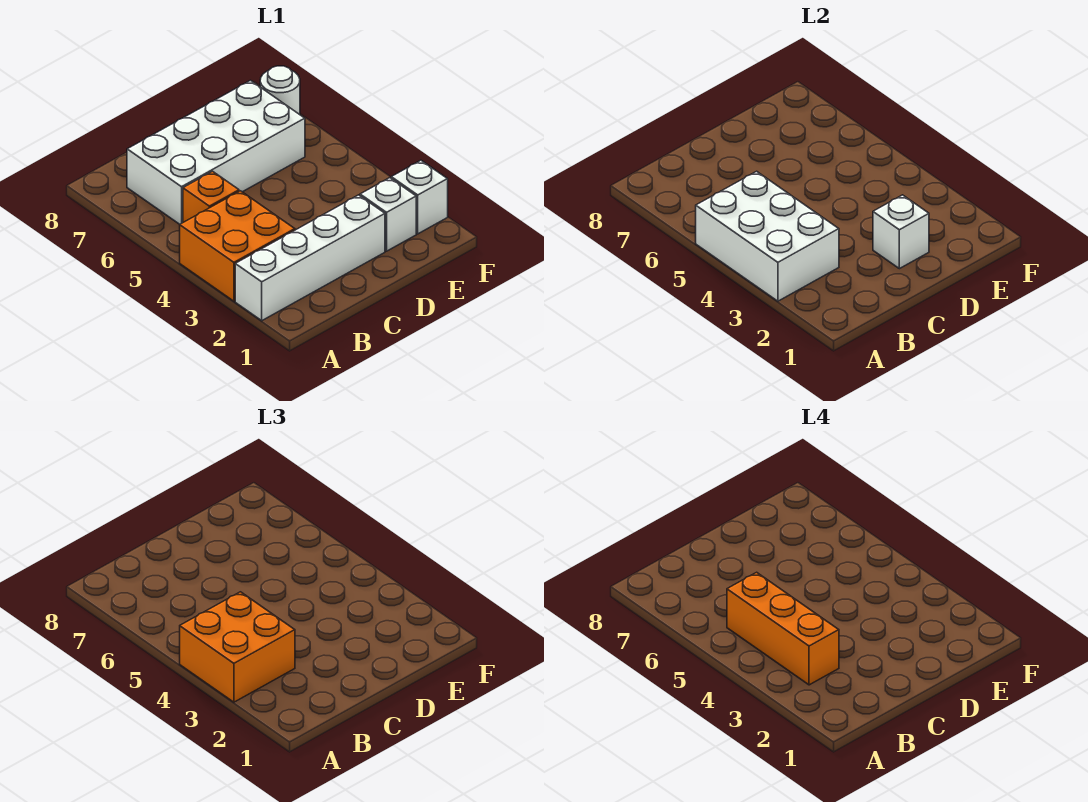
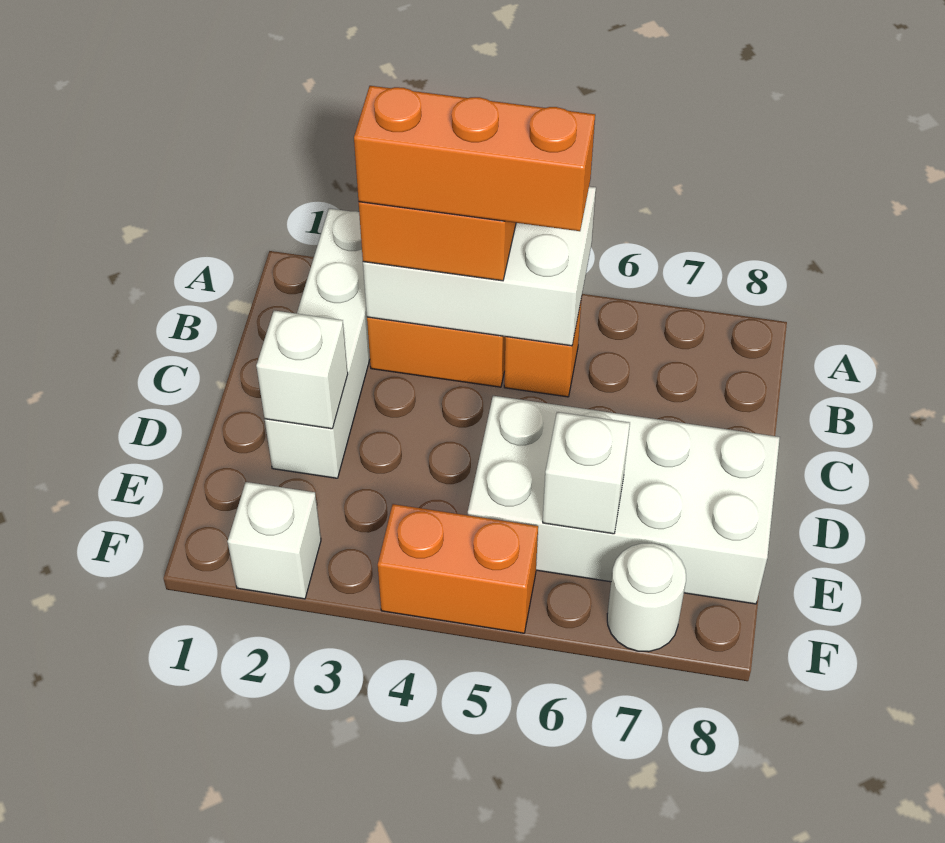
white 2x4 brick [127,80,305,224] -> white 2x4 brick turned to [468,396,780,604]
white 1x1 brick [360,178,416,251] -> white 1x1 brick moved to [543,412,630,534]
none -> orange 1x2 brick [378,504,538,633]

